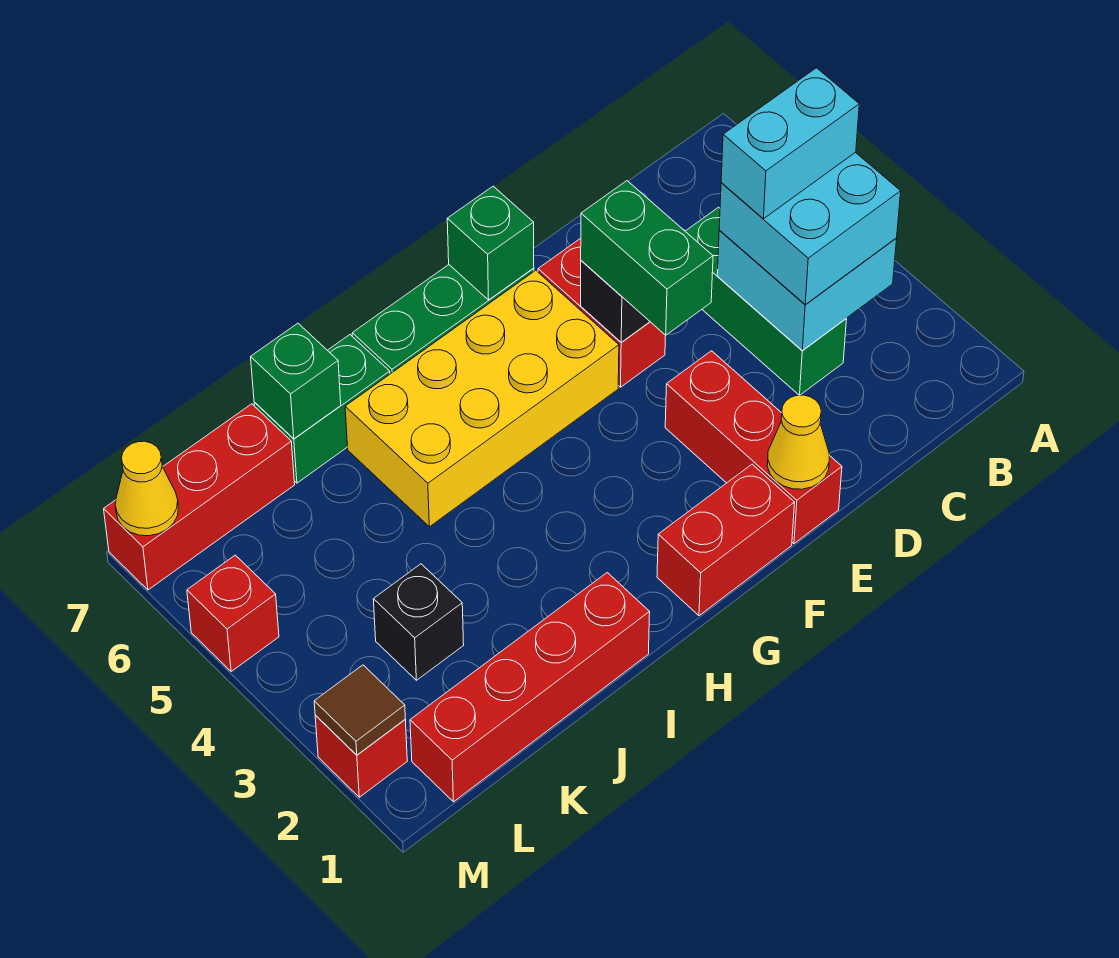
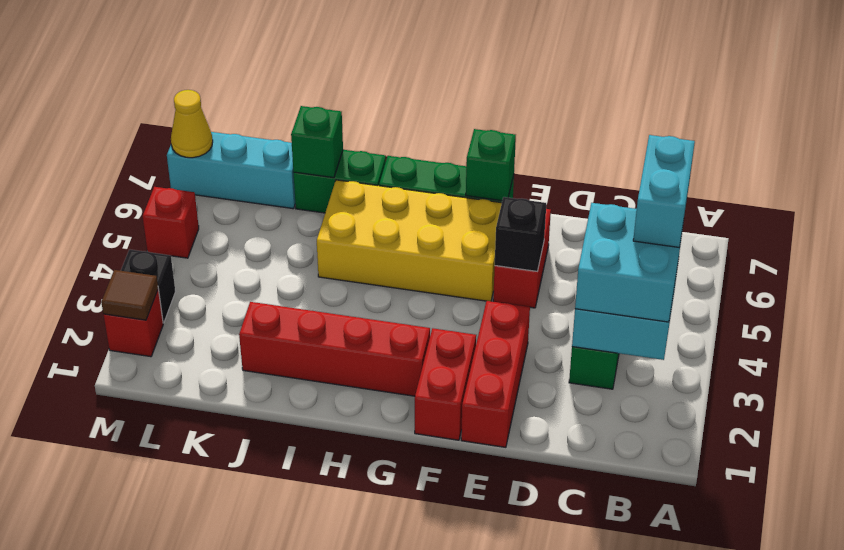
cyan 1x2 brick [721,68,859,219] -> cyan 1x2 brick turned to [633,135,695,247]
yellow 1x1 cone [767,395,829,489] -> none
green 1x2 brick [581,181,713,335] -> none
red 1x2 brick [657,464,795,616] -> red 1x2 brick turned to [415,328,476,440]
red 1x4 brick [410,573,650,802] -> red 1x4 brick moved to [239,302,430,396]
black 1x1 brick [373,564,464,680] -> black 1x1 brick moved to [121,250,175,323]
red 1x3 brick [104,404,295,590] -> cyan 1x3 brick [167,132,295,209]

